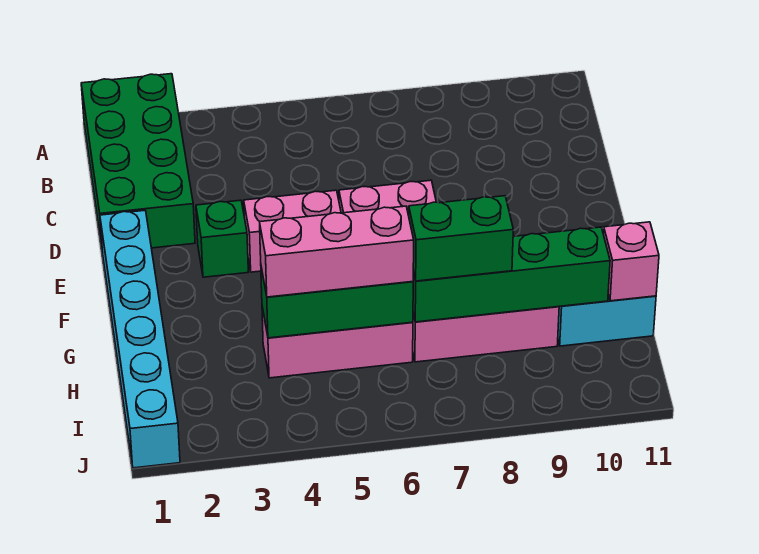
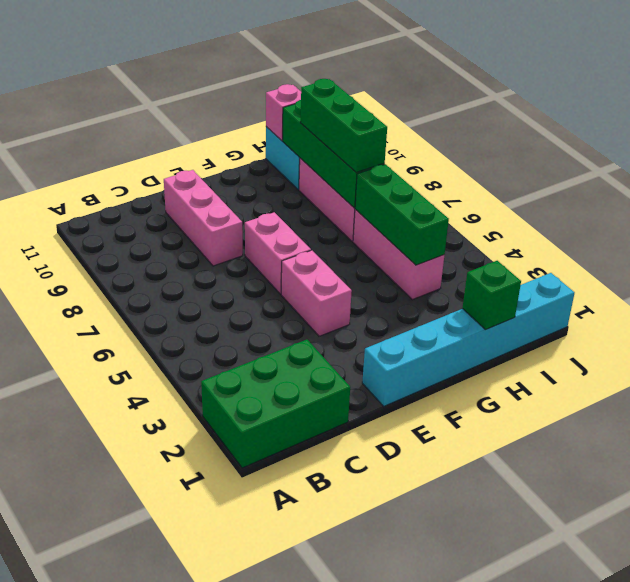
green 2x4 brick [81,74,195,253] -> green 2x3 brick [201,340,350,468]
green 1x1 brick [196,200,248,277] -> green 1x1 brick moved to [462,261,521,330]
pink 1x3 brick [260,206,414,297] -> pink 1x3 brick moved to [164,170,243,266]
green 1x2 brick [409,196,513,281] -> green 1x3 brick [300,79,387,172]

